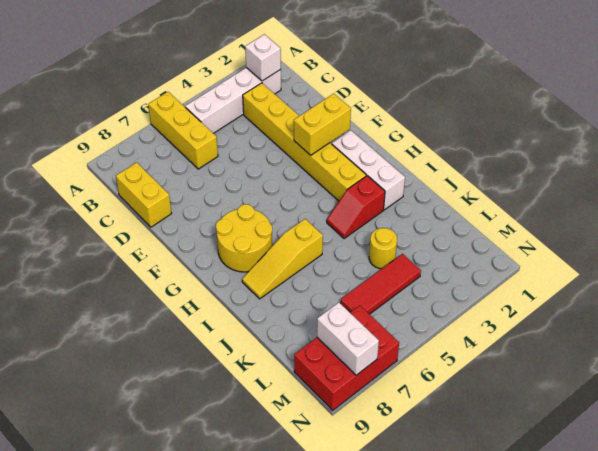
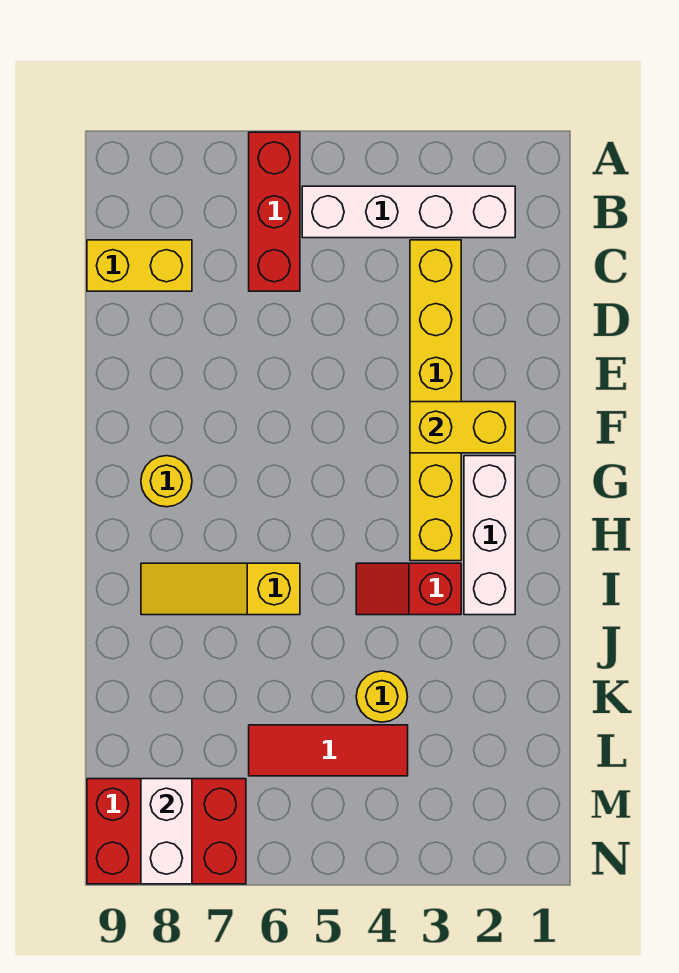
yellow 1x3 brick [148,92,218,169] -> red 1x3 brick [249,132,300,291]
white 1x1 brick [245,34,281,81] -> none
yellow 1x2 brick [116,162,171,227] -> yellow 1x2 brick turned to [87,240,192,291]
yellow 2x2 round brick [216,204,272,272] -> yellow 1x1 round brick [141,456,192,507]

